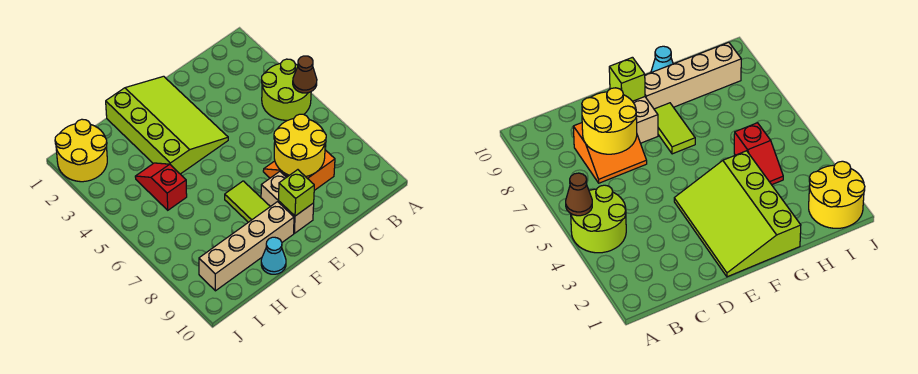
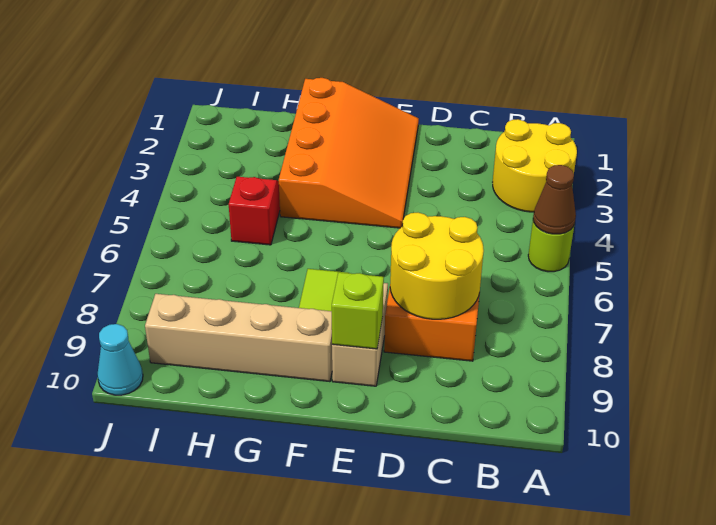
lime 2x2 round brick [261,59,311,120] -> lime 1x1 round brick [528,221,574,272]
lime 3x4 slope [106,76,228,174] -> orange 3x4 slope [279,78,419,228]
cyan 1x1 cone [261,237,286,274] -> cyan 1x1 cone moved to [97,324,143,395]
yellow 2x2 round brick [55,119,107,182] -> yellow 2x2 round brick moved to [493,119,577,212]

